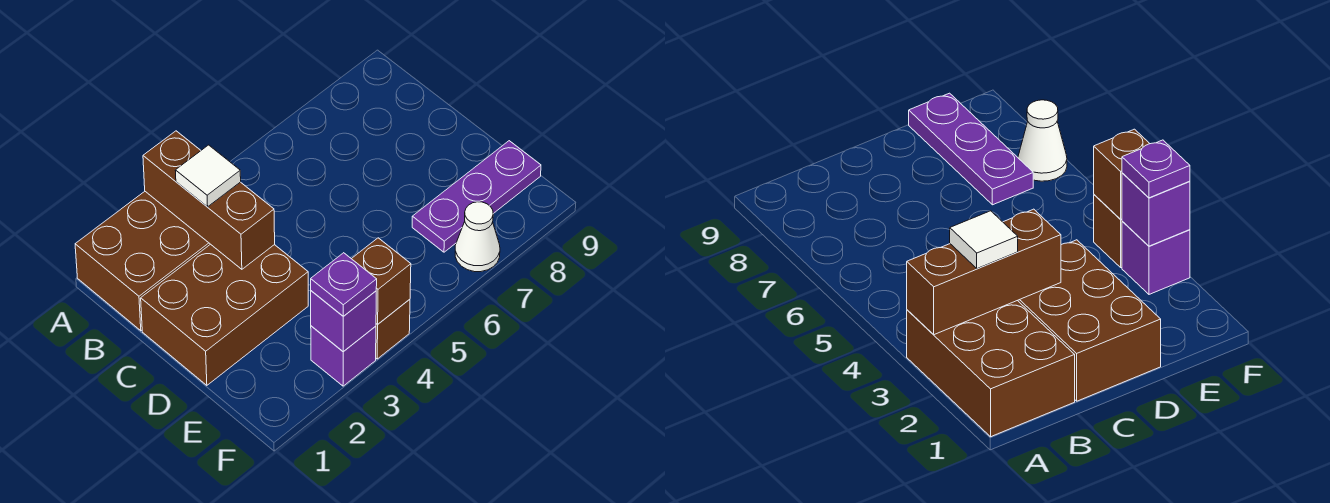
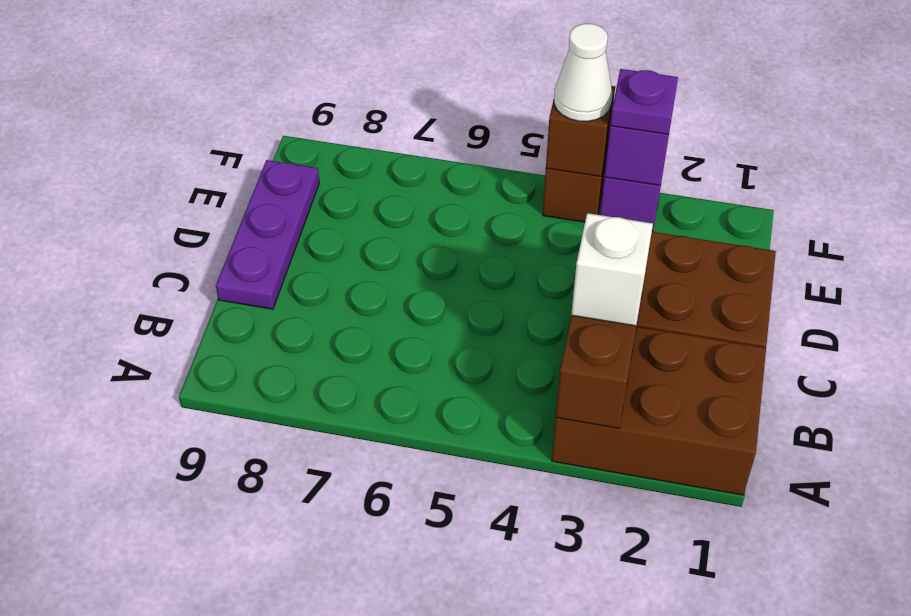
white 1x1 tile [175,145,241,207] -> white 1x1 brick [571,213,653,326]
purple 1x3 plate [412,141,541,252] -> purple 1x3 plate turned to [216,160,319,309]
white 1x1 cone [455,202,500,272] -> white 1x1 cone moved to [554,24,612,121]

